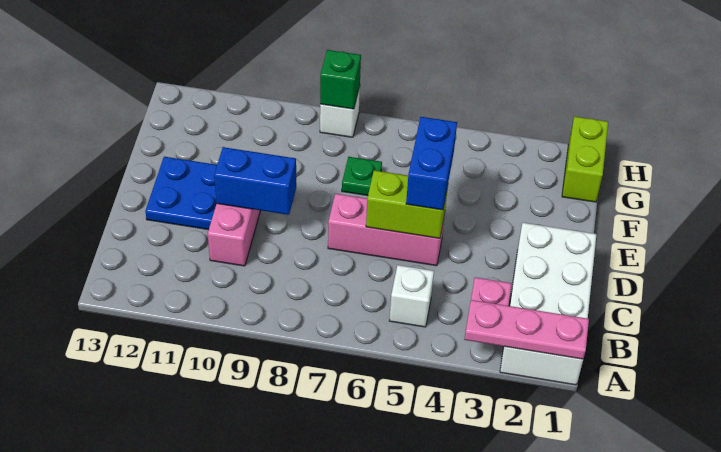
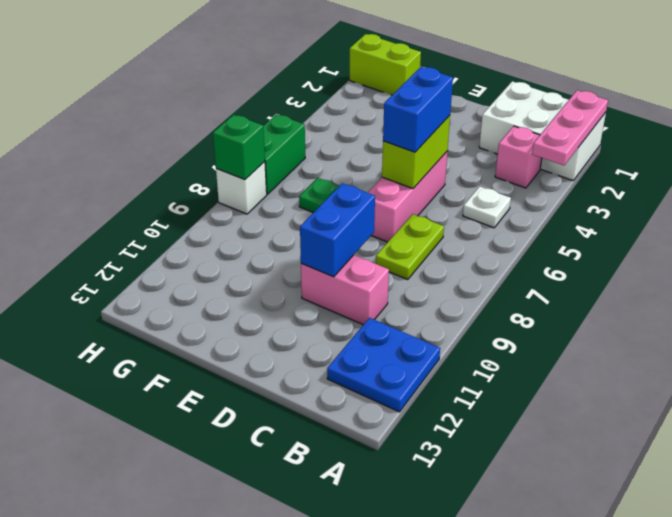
white 2x4 brick [500,223,597,385] -> white 2x3 brick [479,81,606,180]
white 1x1 brick [389,265,434,327] -> white 1x1 plate [463,186,511,228]
none -> lime 1x2 plate [376,214,444,279]
blue 1x2 brick [406,117,457,210] -> blue 1x2 brick turned to [383,67,453,152]
blue 2x2 plate [145,157,217,230] -> blue 2x2 plate moved to [327,318,440,412]
none -> green 1x2 brick [263,114,305,194]

